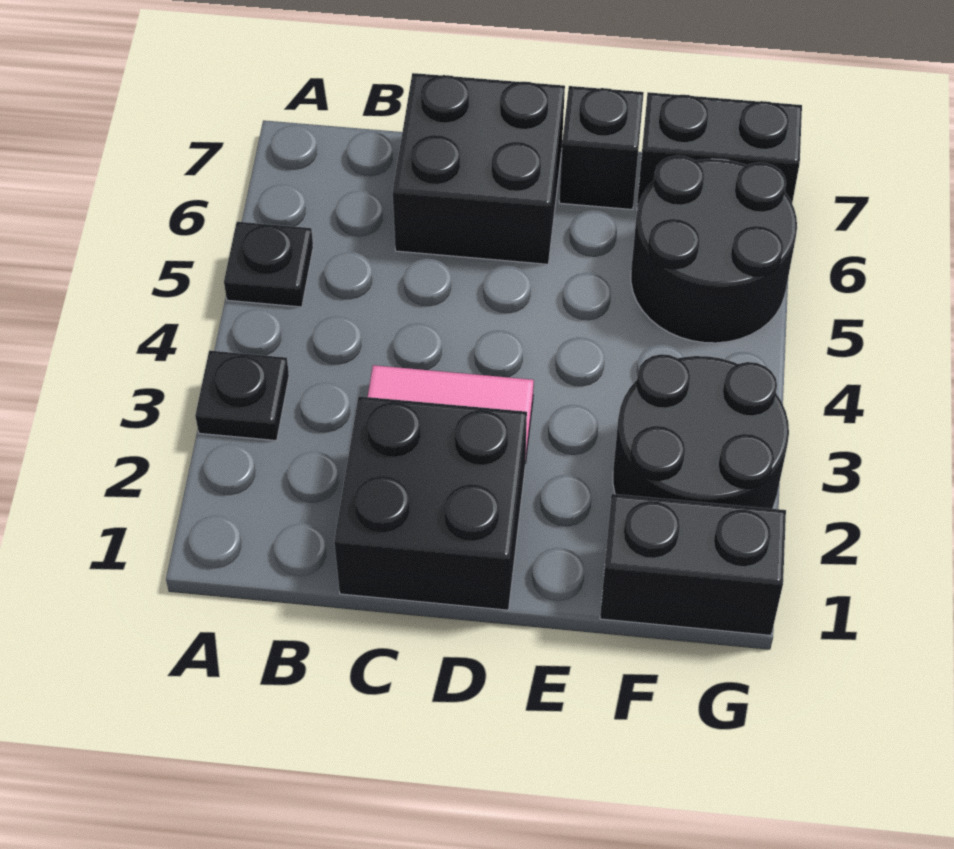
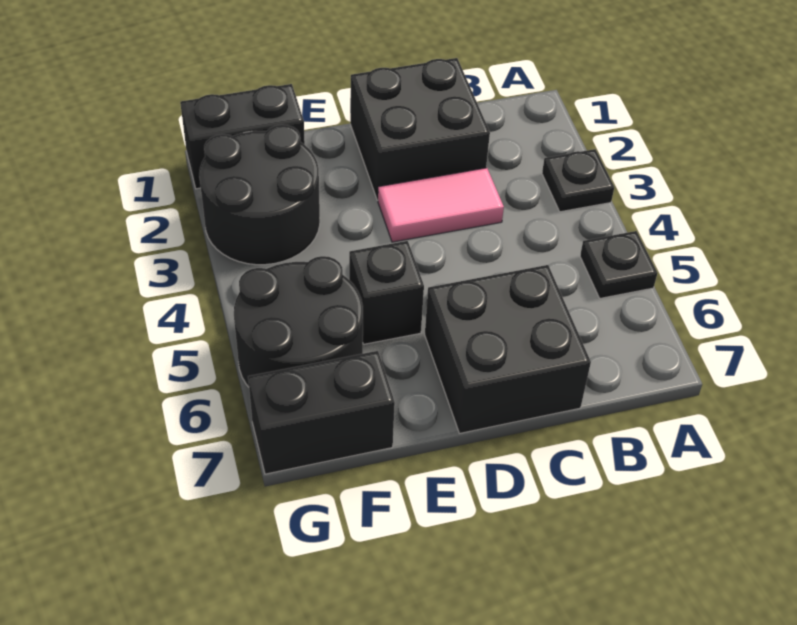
black 1x1 brick [559,86,644,210] -> black 1x1 brick moved to [349,241,424,344]

